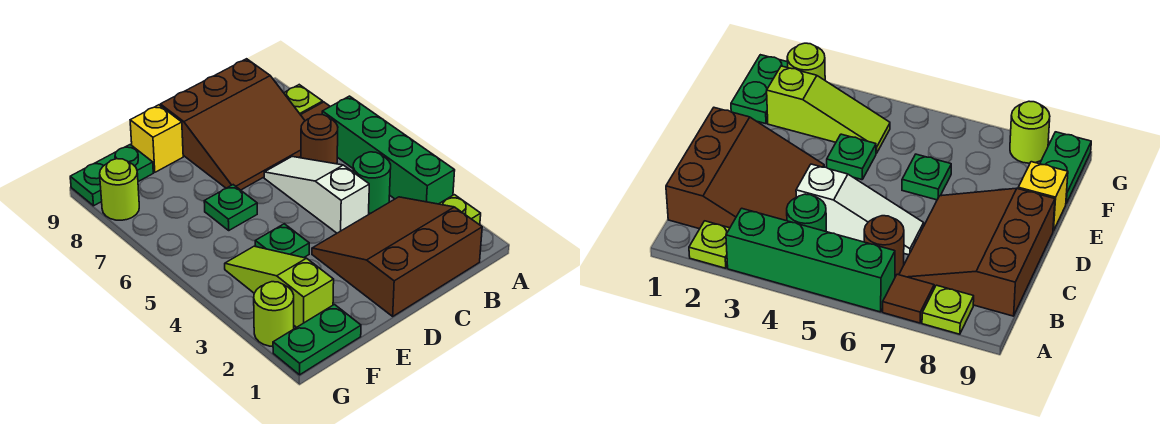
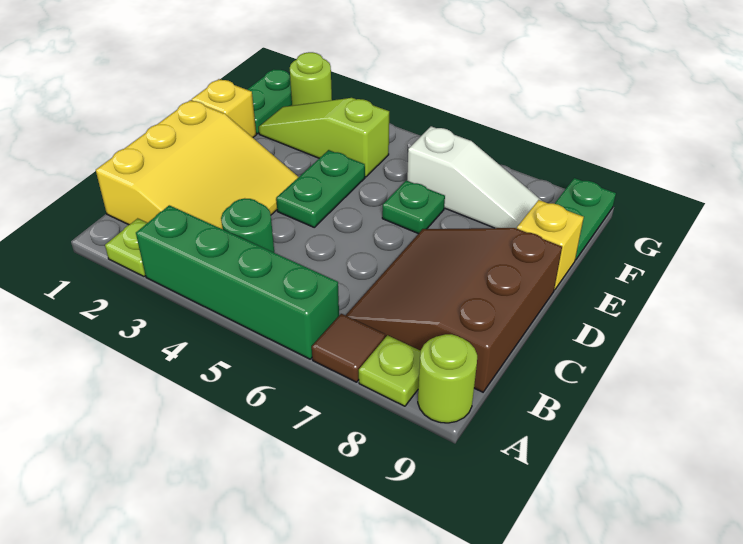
brown 3x3 slope [312,197,482,316] -> yellow 3x3 slope [96,100,298,229]
brown 1x1 round brick [301,115,338,164] -> none
white 1x3 slope [264,157,369,233] -> white 1x3 slope moved to [407,126,542,229]
none -> yellow 1x1 brick [192,79,256,137]
green 1x1 plate [255,224,309,258] -> green 1x2 plate [276,150,365,227]
lime 1x3 slope [225,246,334,327] -> lime 1x3 slope turned to [259,98,389,177]
lime 1x1 round brick [100,159,139,220] -> lime 1x1 round brick moved to [418,334,477,423]

